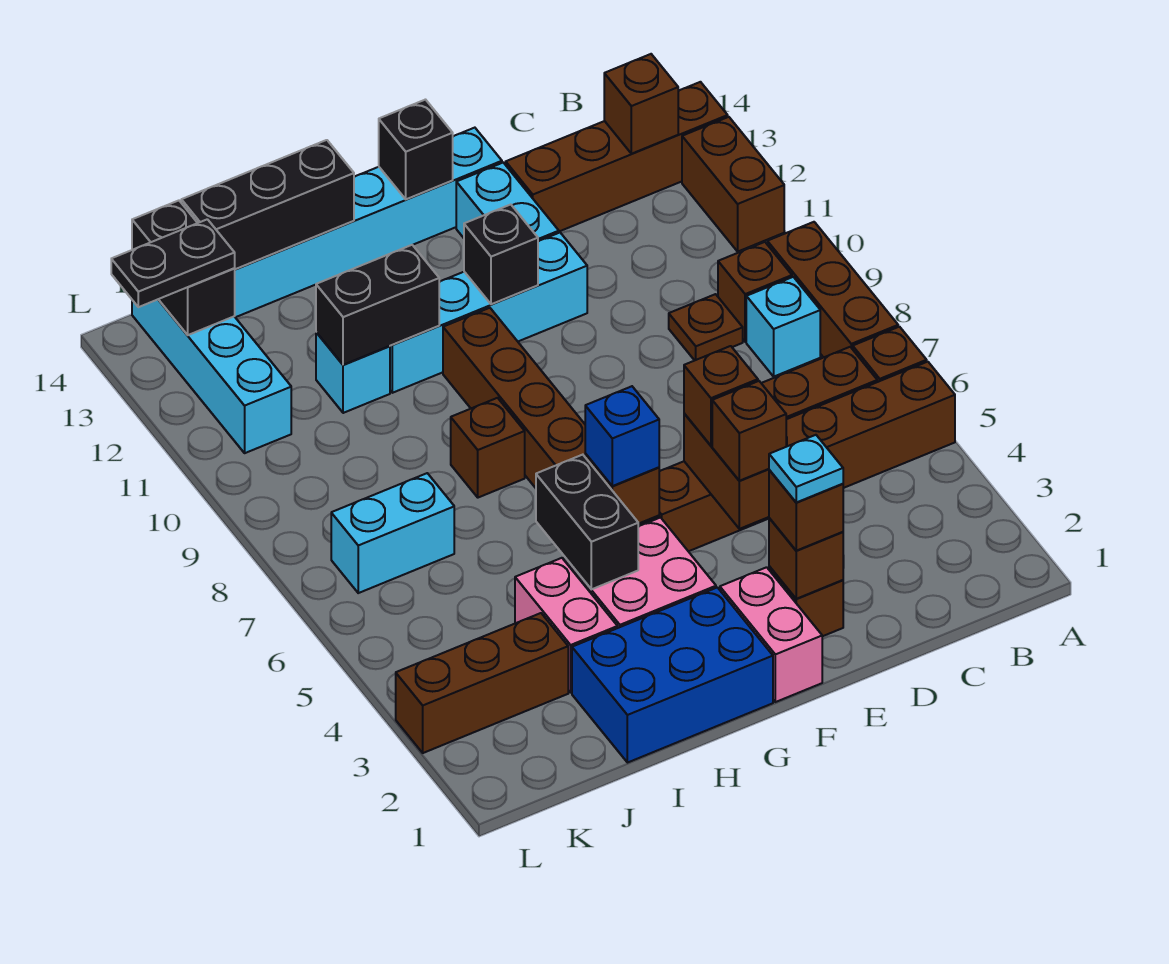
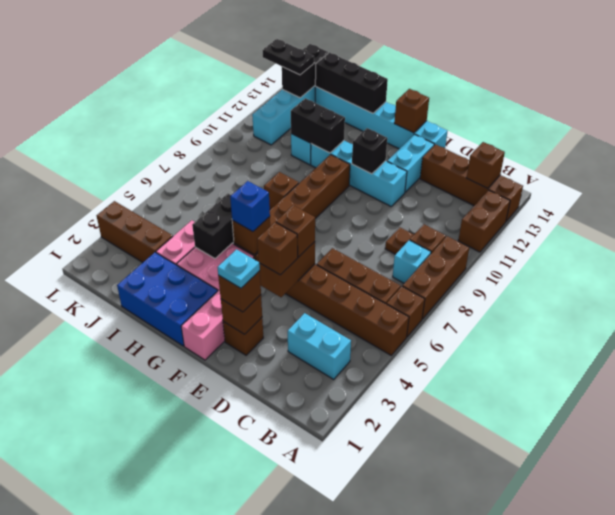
black 1x1 brick [379,100,453,199] -> brown 1x1 brick [394,89,429,133]
cyan 1x2 brick [331,473,454,593] -> cyan 1x2 brick moved to [288,313,351,379]

